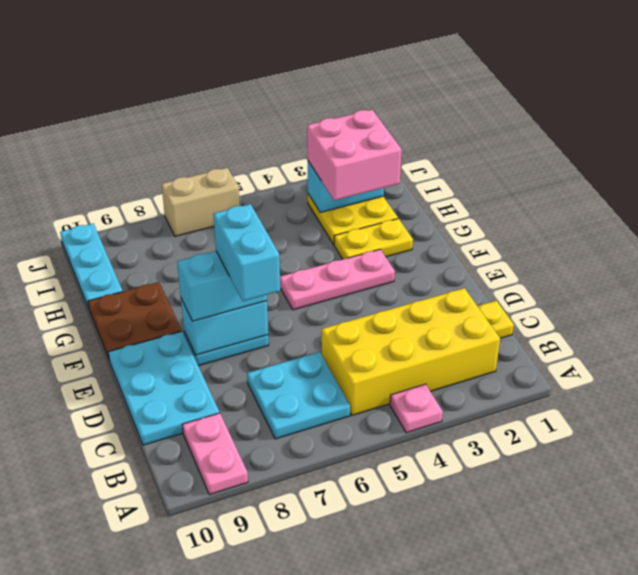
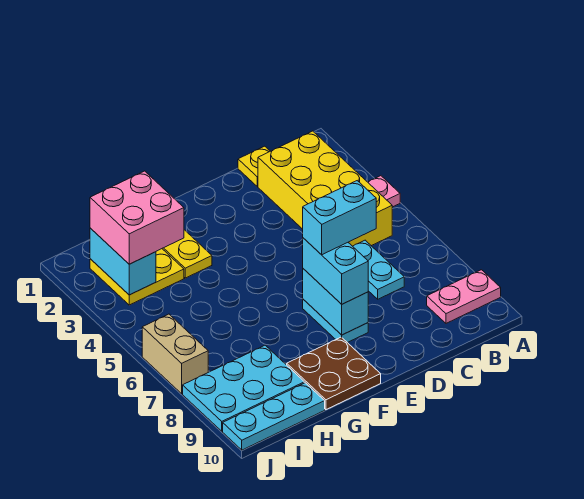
cyan 2x2 plate [247,352,350,439] -> cyan 1x2 plate [353,240,404,299]
cyan 2x3 plate [108,331,220,445] -> cyan 2x3 plate moved to [183,345,304,431]
pink 1x3 plate [280,249,395,310] -> none

